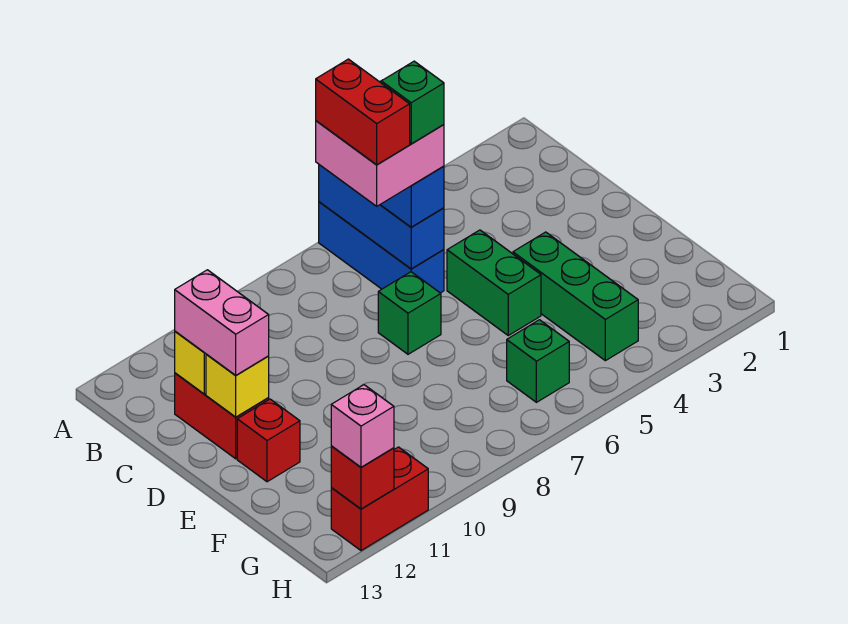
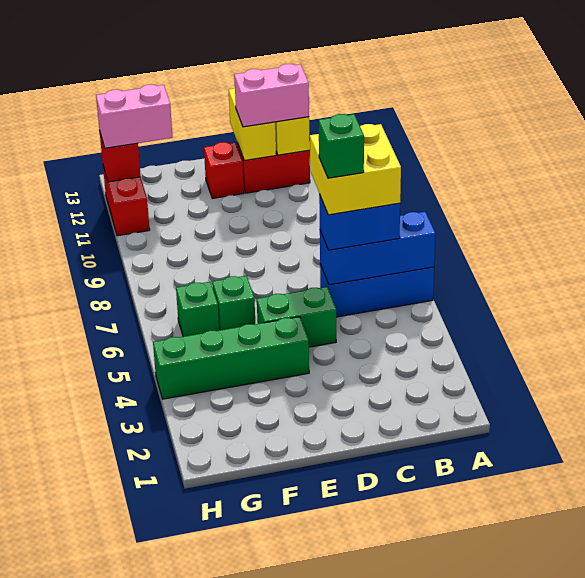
pink 2x2 brick [316,81,444,206] -> yellow 2x2 brick [310,124,401,215]
red 1x2 brick [316,59,410,165] -> none
green 1x1 brick [378,272,441,354] -> green 1x1 brick moved to [212,276,255,330]
yellow 1x1 brick [206,354,269,417] -> yellow 1x2 brick [229,88,276,160]
green 1x3 brick [513,232,638,361] -> green 1x4 brick [153,317,309,399]
pink 1x1 brick [331,385,394,467] -> pink 1x2 brick [96,85,173,148]

